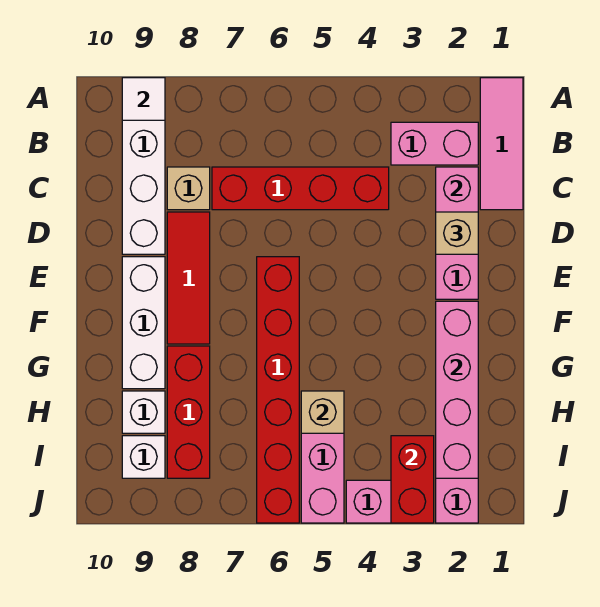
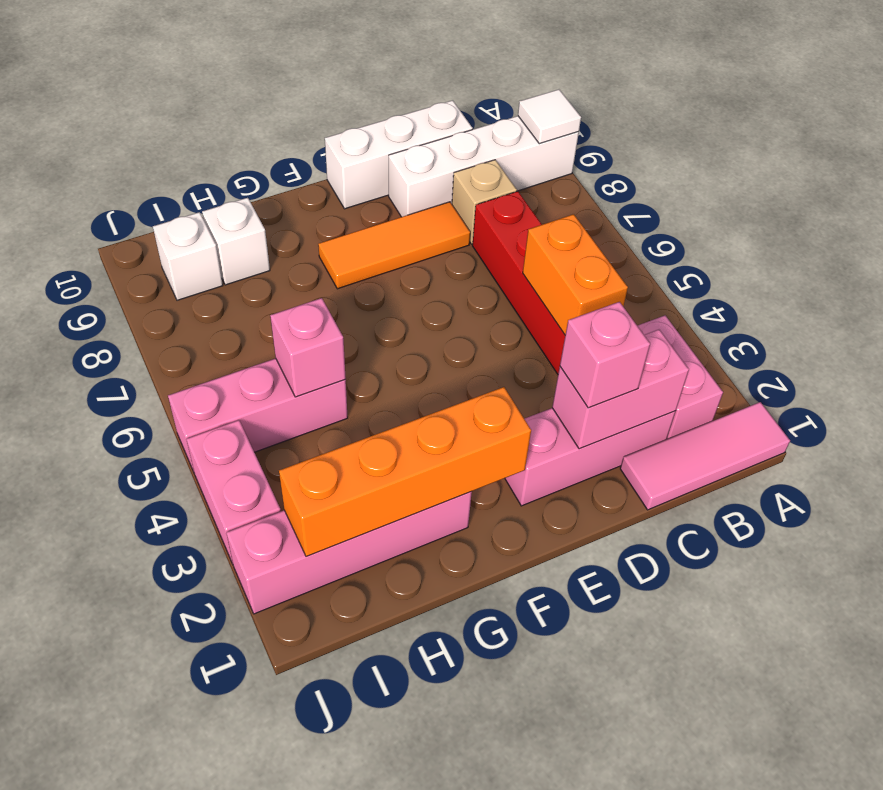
none -> orange 1x2 brick [523,214,628,335]
tan 1x1 brick [436,212,478,254] -> pink 1x1 brick [560,302,650,408]
red 1x3 tile [167,212,210,344] -> orange 1x3 tile [318,202,470,289]
red 1x6 brick [257,257,299,523] -> none
white 1x3 brick [122,257,165,389] -> white 1x3 brick moved to [325,100,473,209]
pink 1x4 brick [436,301,478,478] -> orange 1x4 brick [279,387,531,556]
red 1x3 brick [167,346,210,478] -> none
tan 1x1 brick [301,391,344,433] -> pink 1x1 brick [270,298,346,397]
red 1x2 brick [391,436,434,523] -> none

